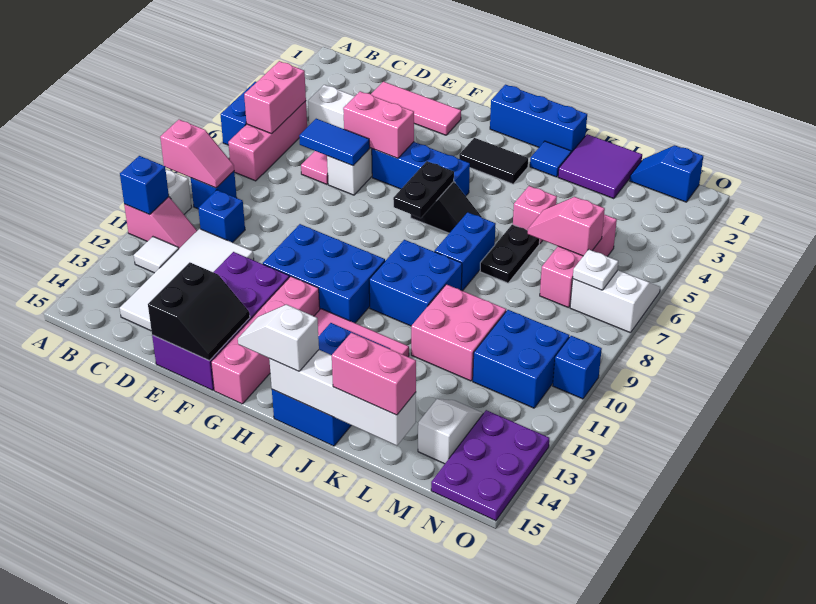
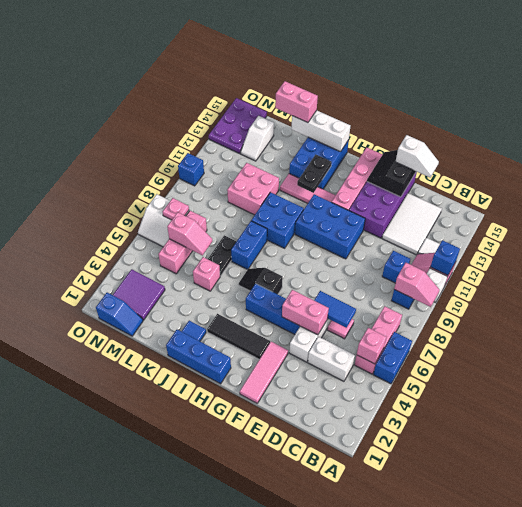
pink 1x2 slope [160,120,234,188] -> pink 1x2 slope turned to [394,263,440,307]
pink 1x2 brick [244,61,306,134] -> pink 1x1 brick [357,328,386,364]
white 2x4 tile [120,229,254,331] -> white 2x3 tile [382,193,442,255]
pink 1x3 tile [371,82,461,135] -> pink 1x3 tile turned to [240,342,288,403]
black 1x2 tile [459,138,528,184] -> black 1x3 tile [207,314,270,359]
black 1x2 plate [393,161,454,218] -> black 1x2 plate moved to [297,154,332,193]
white 1x2 slope [238,304,319,371] -> white 1x2 slope moved to [395,135,439,177]
white 1x4 brick [269,350,416,446] -> white 1x3 brick [291,110,350,152]
purple 2x2 tile [558,134,642,199] -> purple 2x2 tile moved to [113,269,165,320]
blue 2x2 brick [473,310,569,408] -> none
white 1x1 plate [573,250,618,290] -> pink 1x1 plate [163,198,189,220]

